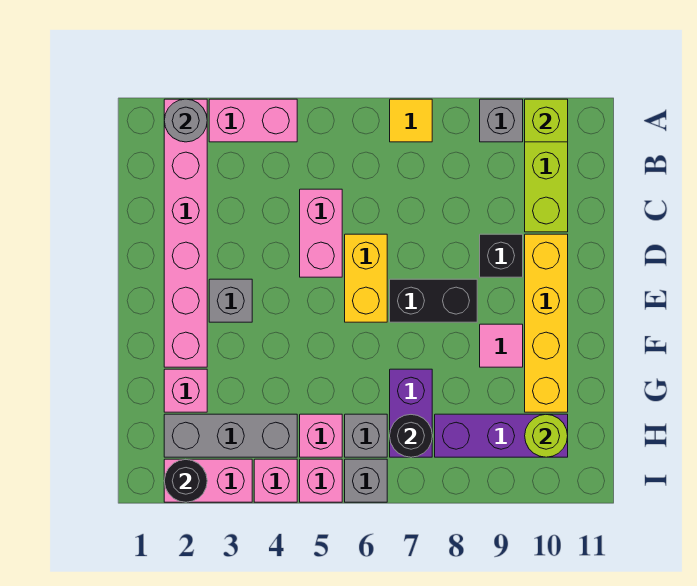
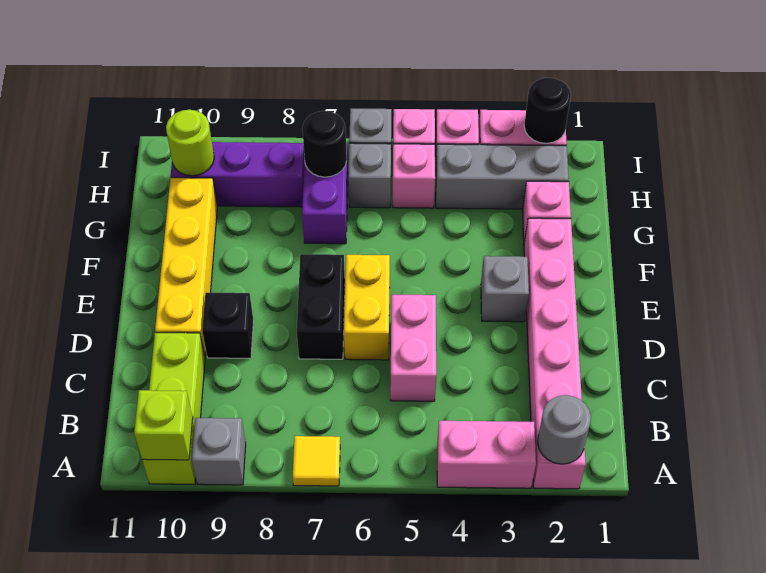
black 1x2 brick [390,279,477,322] -> black 1x2 brick turned to [297,254,345,359]
pink 1x1 tile [480,324,523,367] -> none

